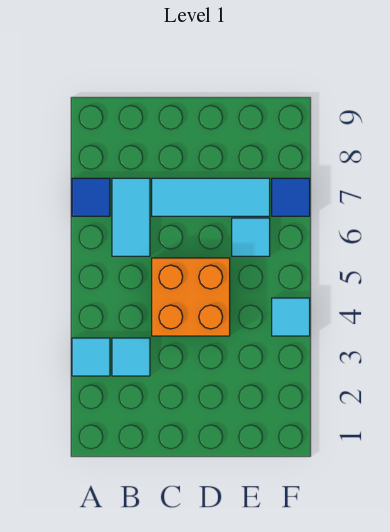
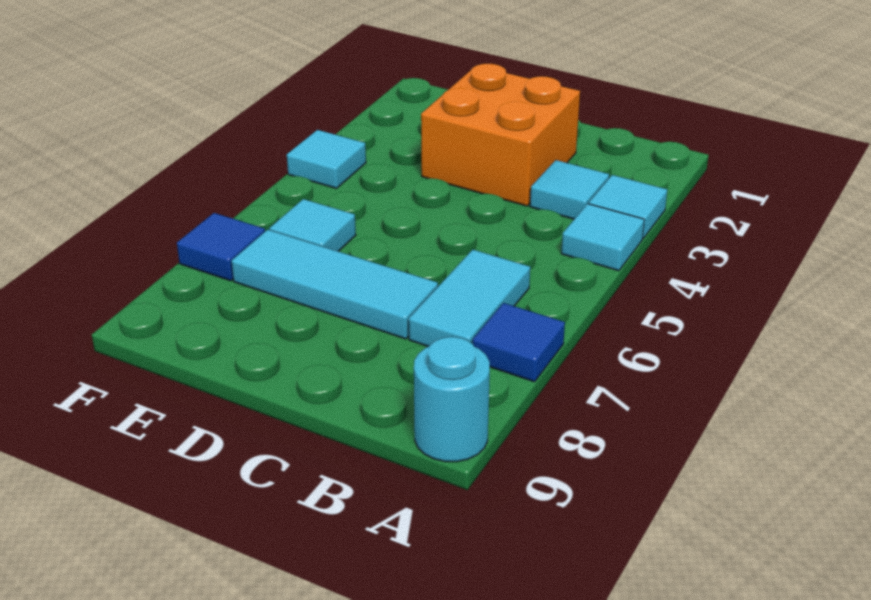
none -> cyan 1x1 tile [561,204,644,271]
none -> cyan 1x1 round brick [414,337,490,462]
orange 2x2 brick [152,258,230,336] -> orange 2x2 brick moved to [421,64,580,206]

